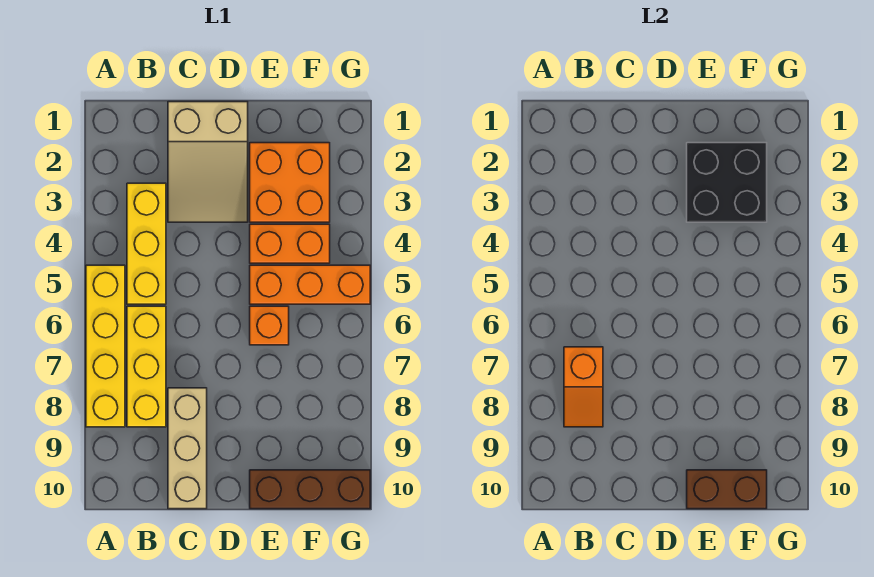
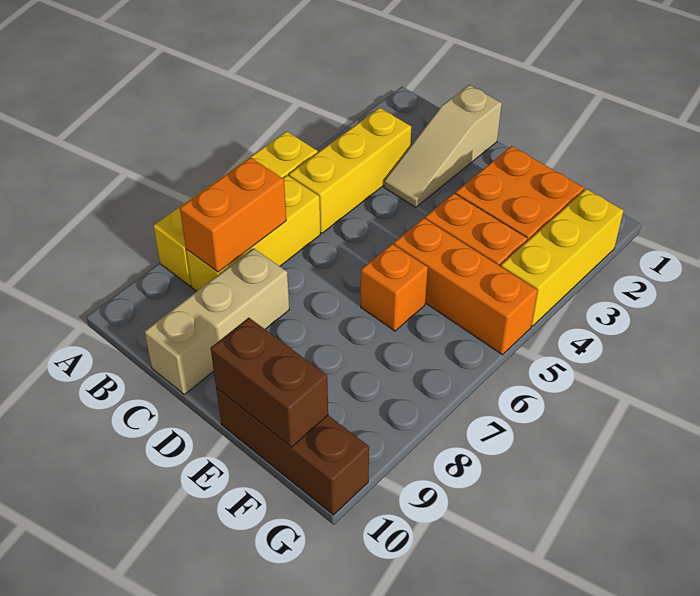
orange 1x2 slope [564,347,603,427] -> orange 1x2 brick [180,158,286,272]
tan 2x3 slope [168,102,248,222] -> tan 1x3 slope [384,85,502,207]
black 2x2 brick [687,143,767,222] -> none
none -> yellow 1x3 brick [501,189,623,326]

